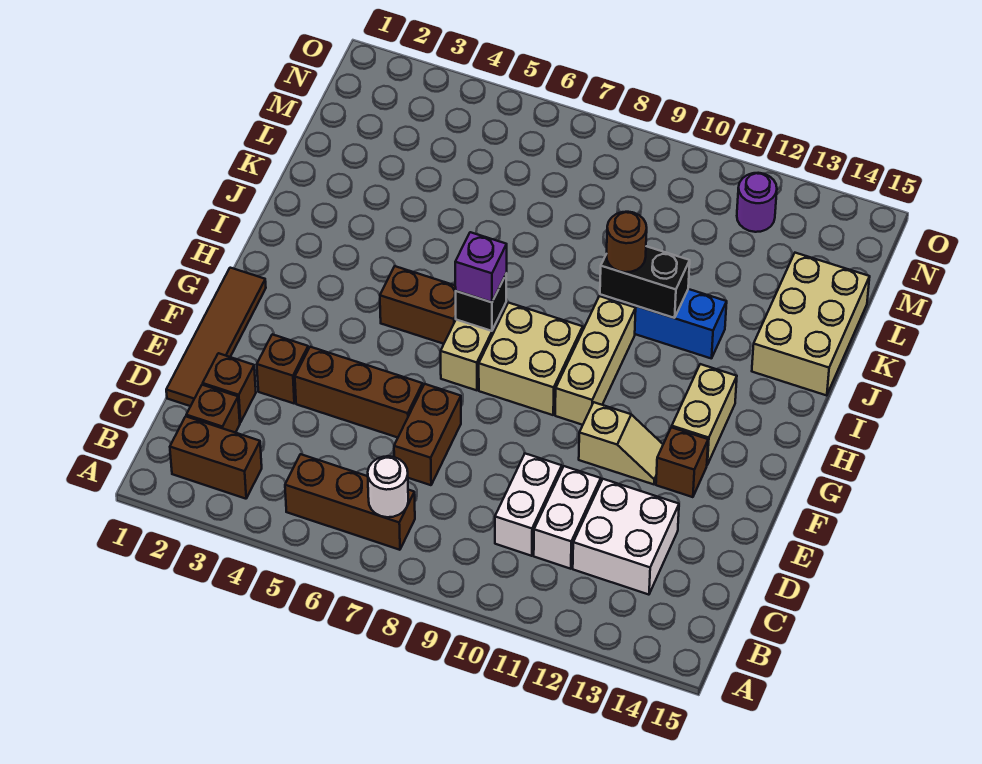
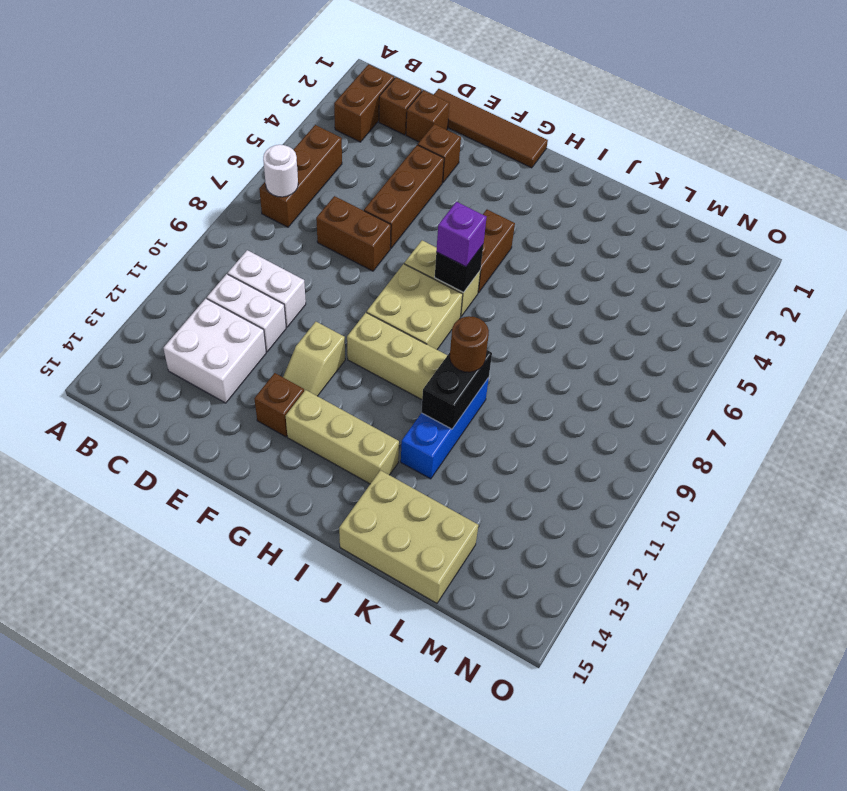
tan 1x2 brick [672,364,737,465] -> tan 1x3 brick [286,390,399,484]
purple 1x1 round brick [737,173,777,232] -> none

